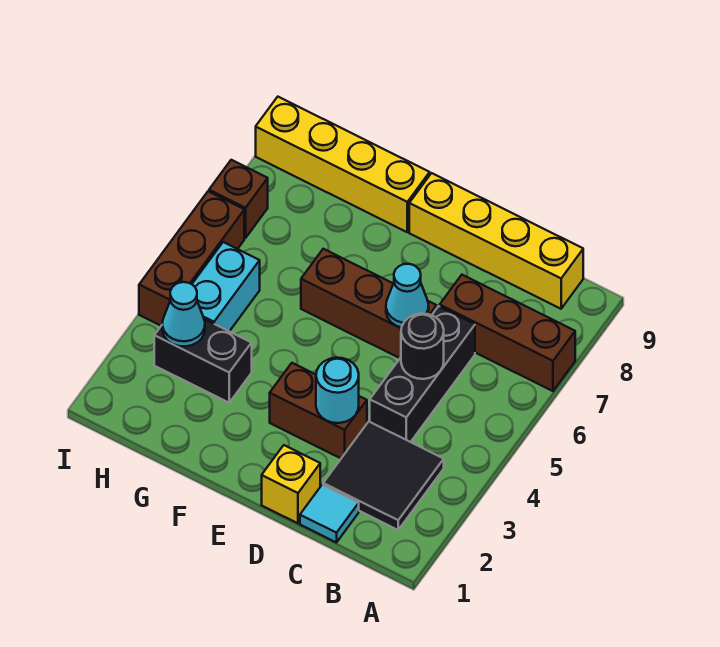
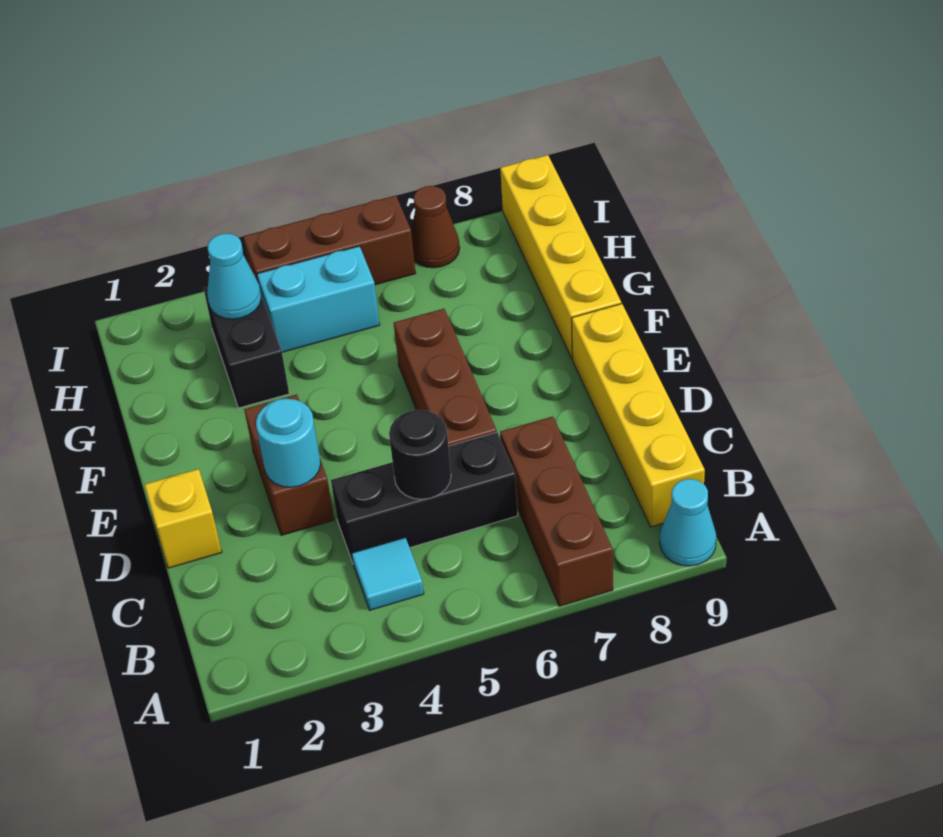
black 2x2 tile [323,422,444,530] -> none
cyan 1x1 tile [300,485,359,543] -> cyan 1x1 tile moved to [352,538,424,610]
cyan 1x1 cone [386,264,429,328] -> cyan 1x1 cone moved to [660,479,716,566]
brown 1x1 brick [209,160,268,238] -> brown 1x1 cone [411,186,460,268]

